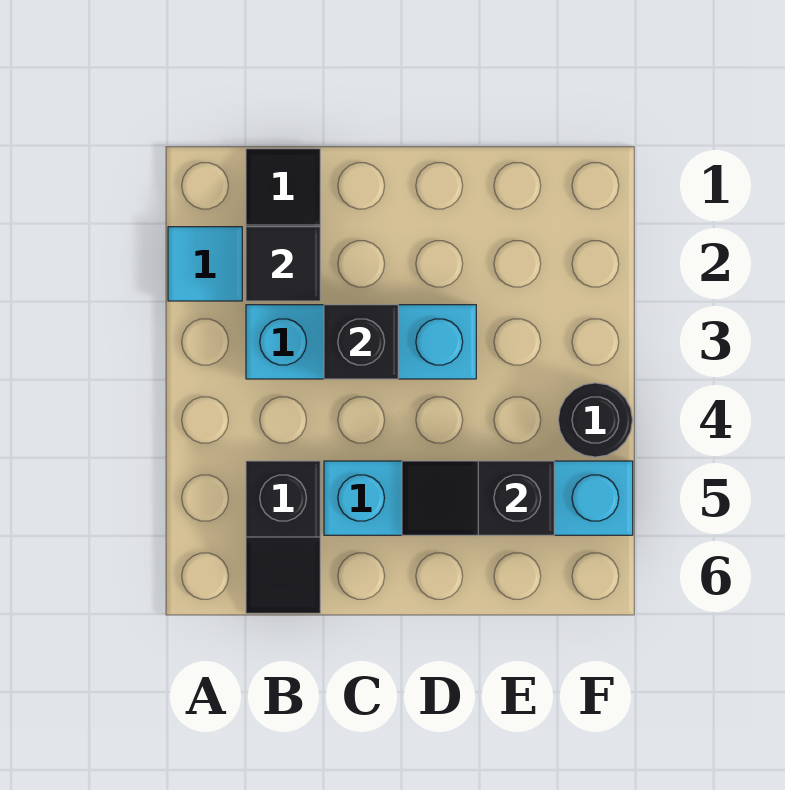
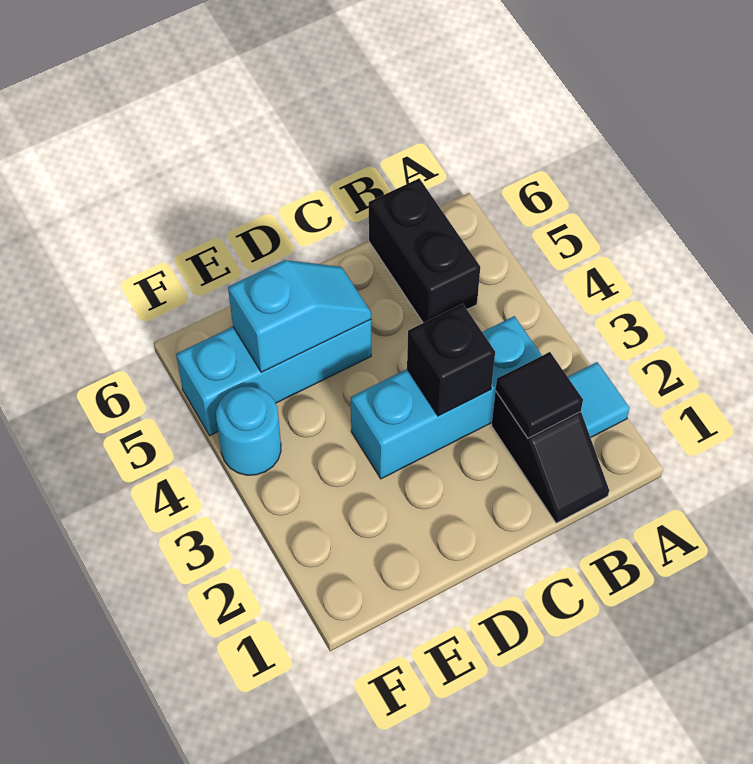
black 1x2 slope [246,461,320,613] -> black 1x2 brick [369,178,480,323]
cyan 1x4 brick [324,461,633,535] -> cyan 1x3 brick [176,320,371,436]
black 1x2 slope [402,461,554,535] -> cyan 1x2 slope [228,260,371,372]
black 1x1 round brick [558,383,632,457] -> cyan 1x1 round brick [216,387,281,475]

